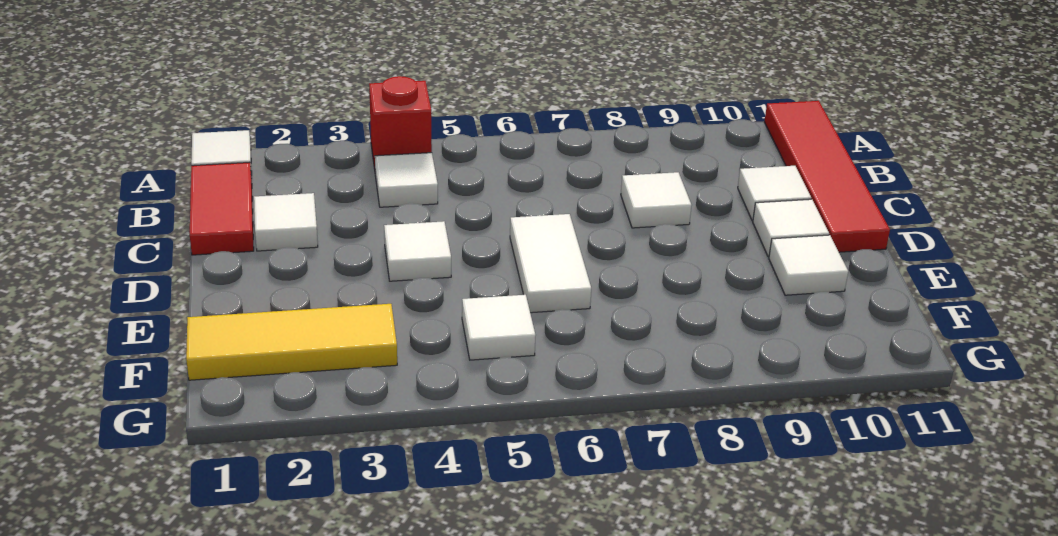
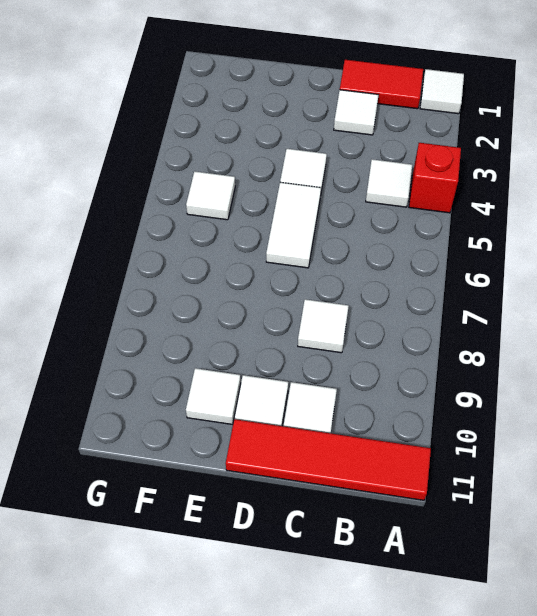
white 1x2 tile [510,214,591,313] -> white 1x2 tile turned to [266,182,321,268]
yellow 1x3 tile [186,304,397,380] -> none

